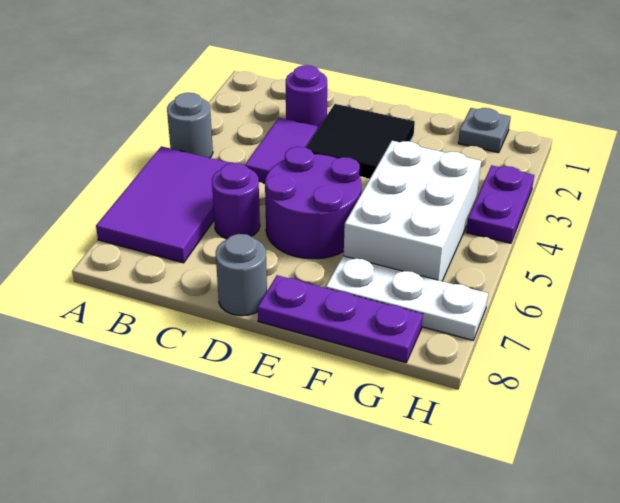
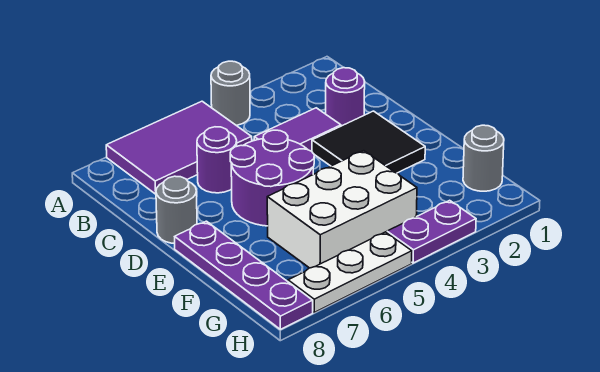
purple 1x3 plate [258,275,423,363] -> purple 1x4 plate [175,221,313,329]
white 1x3 plate [326,256,488,340] -> white 1x3 plate turned to [288,232,412,312]
grey 1x1 plate [458,108,511,153] -> grey 1x1 round brick [463,125,504,191]

